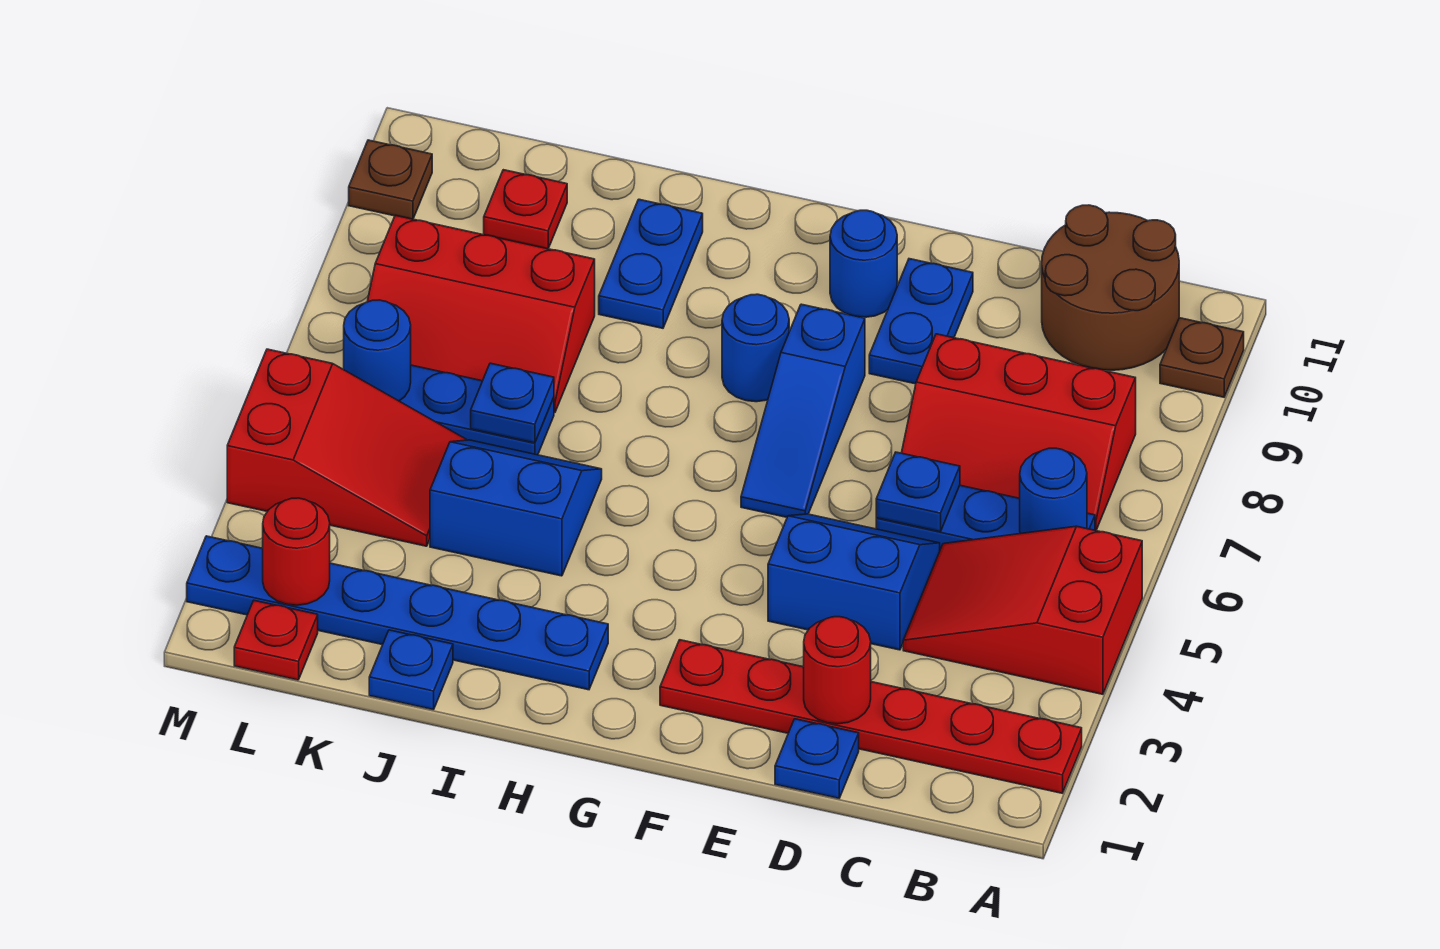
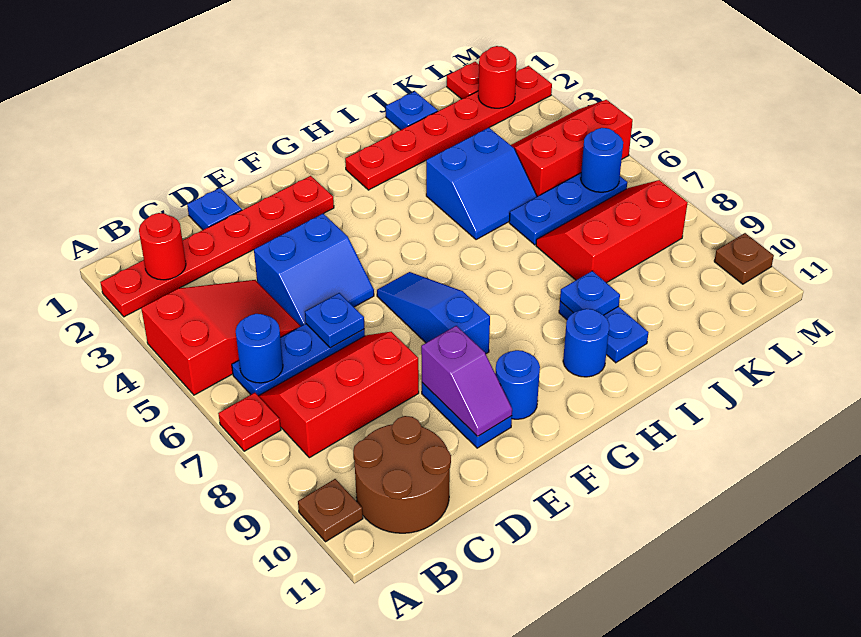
red 1x1 round brick [804,617,871,724] -> red 1x1 round brick moved to [139,213,186,280]
none -> purple 1x2 slope [421,326,512,437]
blue 1x1 round brick [722,294,789,402] -> blue 1x1 round brick moved to [563,309,609,377]
blue 1x6 plate [187,536,608,690] -> red 1x6 plate [345,66,552,190]
blue 1x1 plate [471,363,554,443] -> blue 1x1 plate moved to [560,271,620,315]
red 2x3 slope [227,349,466,546] -> red 2x3 slope turned to [511,100,633,197]
red 1x1 plate [484,170,567,249] -> red 1x1 plate moved to [218,393,281,451]

